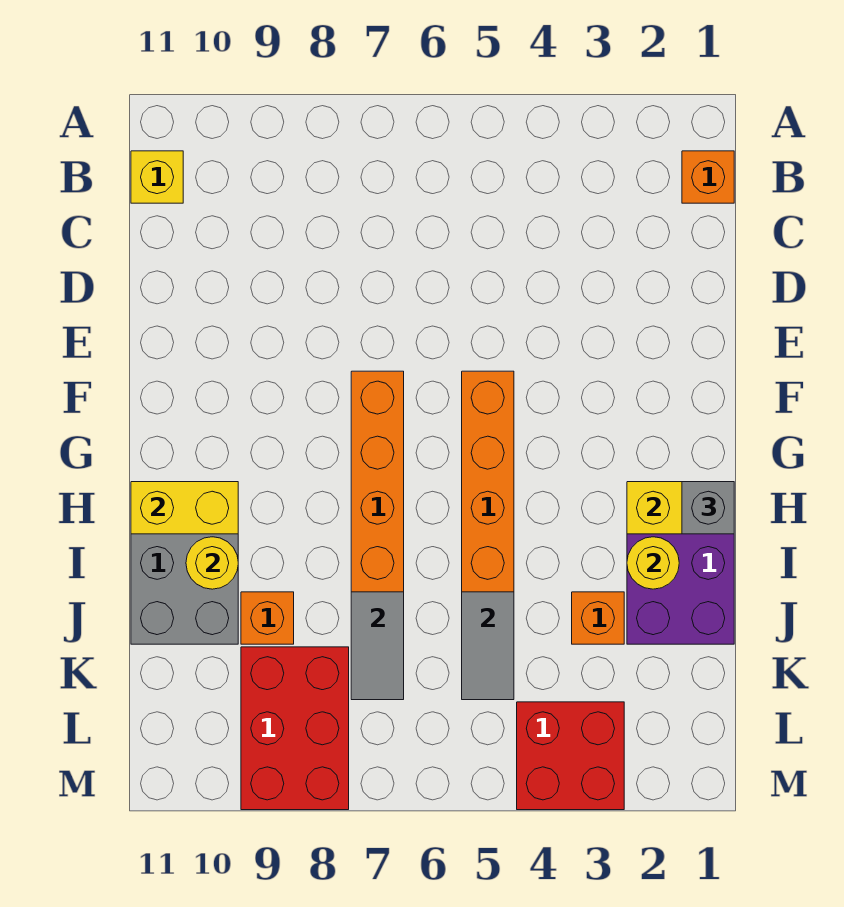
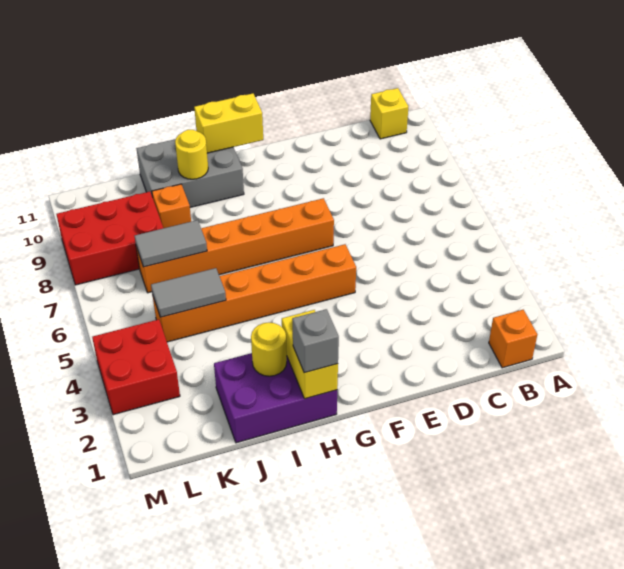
yellow 1x2 brick [131,482,238,534] -> yellow 1x2 brick turned to [194,93,263,153]
orange 1x1 brick [572,592,624,644] -> none

